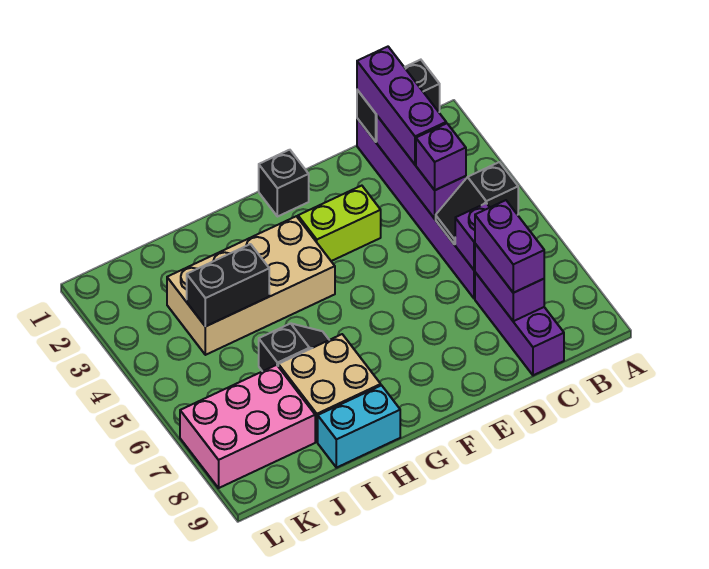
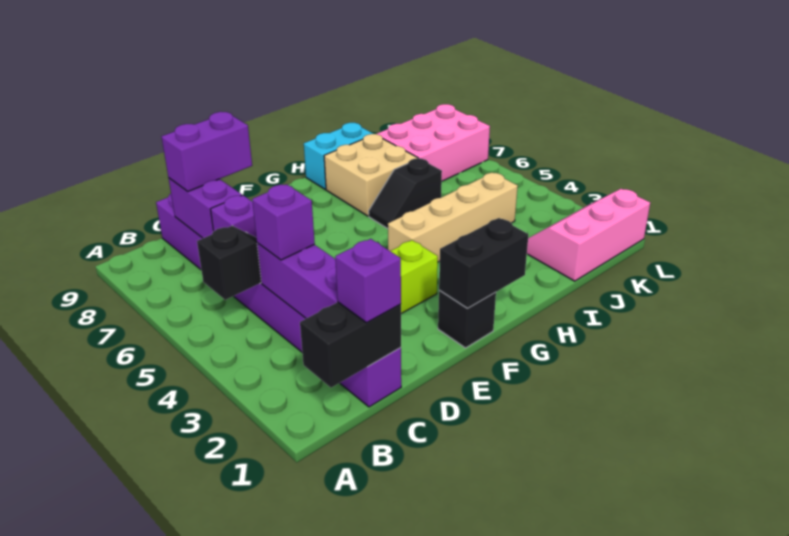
purple 1x3 brick [357,47,446,165] -> purple 1x1 brick [335,239,401,323]
purple 1x2 brick [475,200,544,293] -> purple 1x2 brick turned to [162,112,252,191]
tan 2x4 brick [167,216,335,355] -> tan 1x4 brick [388,173,518,262]
black 1x2 brick [187,244,269,327] -> black 1x2 brick moved to [439,218,529,308]
none -> pink 2x3 slope [527,189,650,281]

